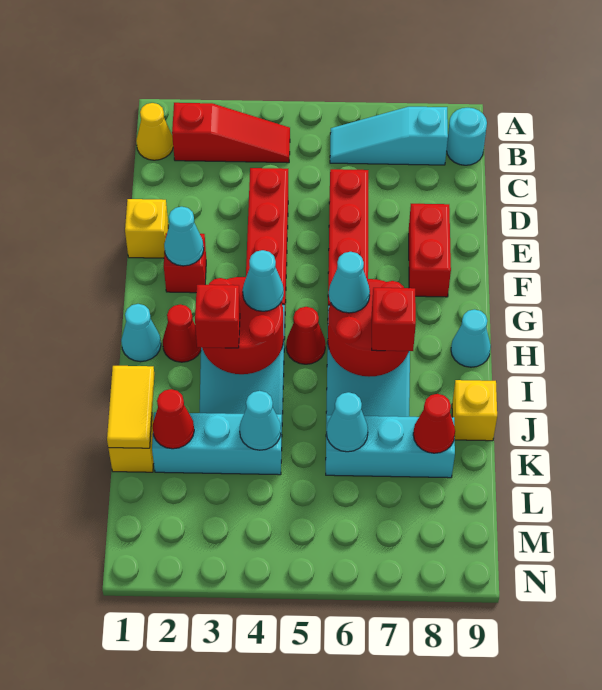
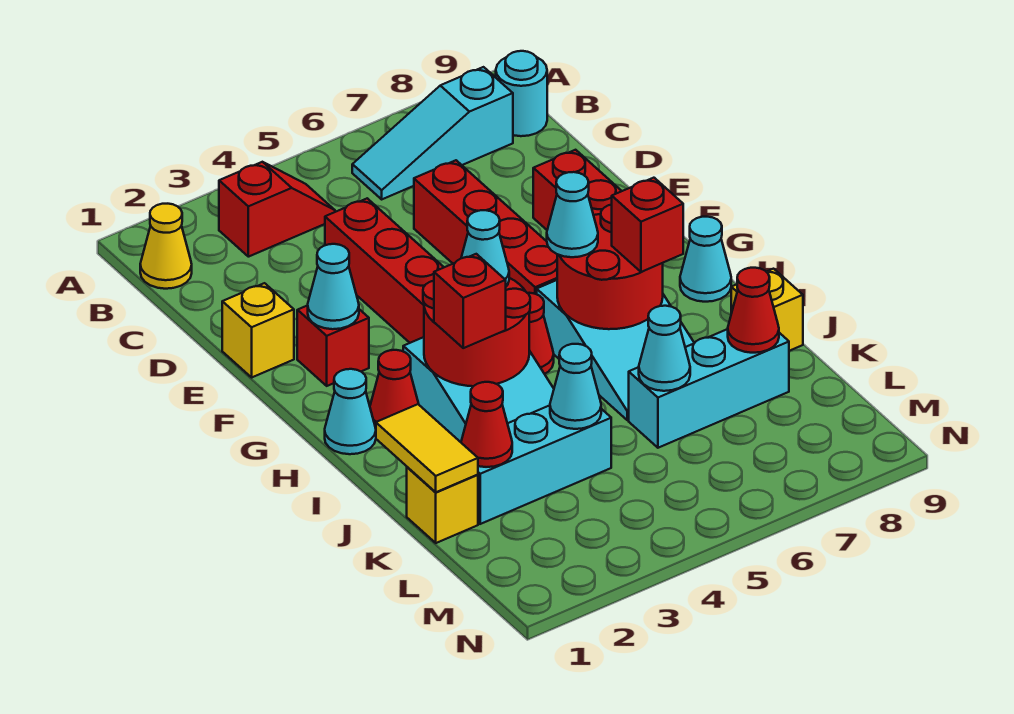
red 1x3 slope [172,103,290,163] -> red 1x2 slope [219,162,335,257]

